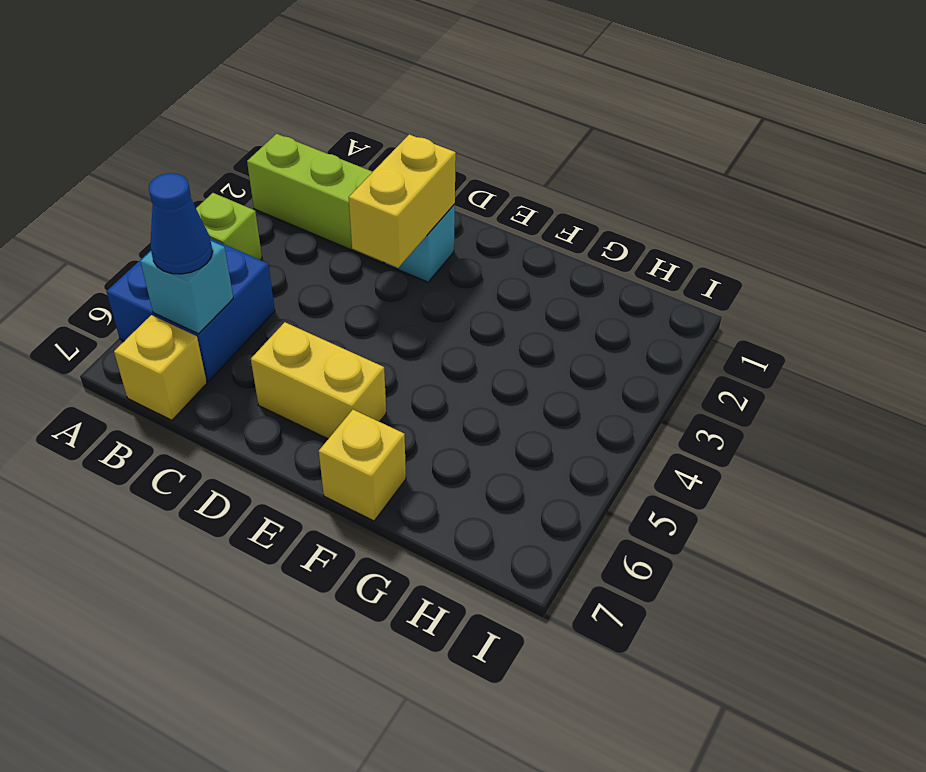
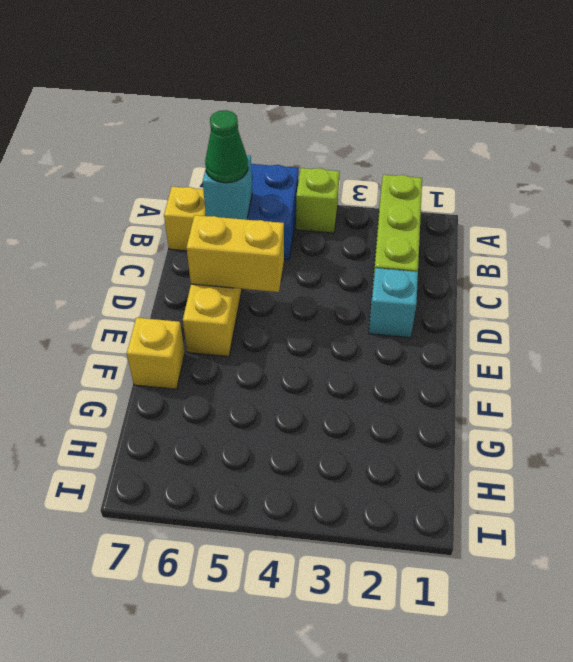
blue 1x1 cone [149,173,213,274] -> green 1x1 cone [205,110,248,183]
yellow 1x2 brick [349,134,456,268] -> yellow 1x2 brick moved to [186,215,284,292]

